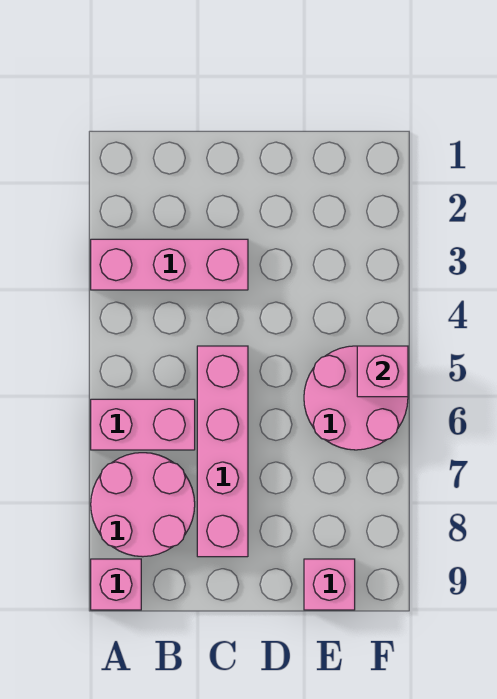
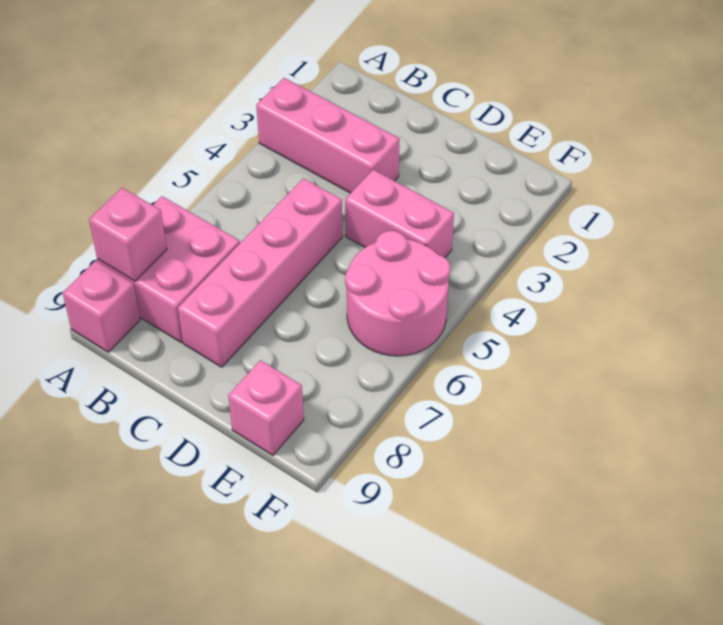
pink 1x2 brick [91,399,195,450] -> pink 1x2 brick moved to [345,170,454,257]
pink 2x2 round brick [91,453,195,557] -> pink 2x2 brick [97,196,240,342]
pink 1x1 brick [357,346,408,397] -> pink 1x1 brick moved to [89,188,167,281]

